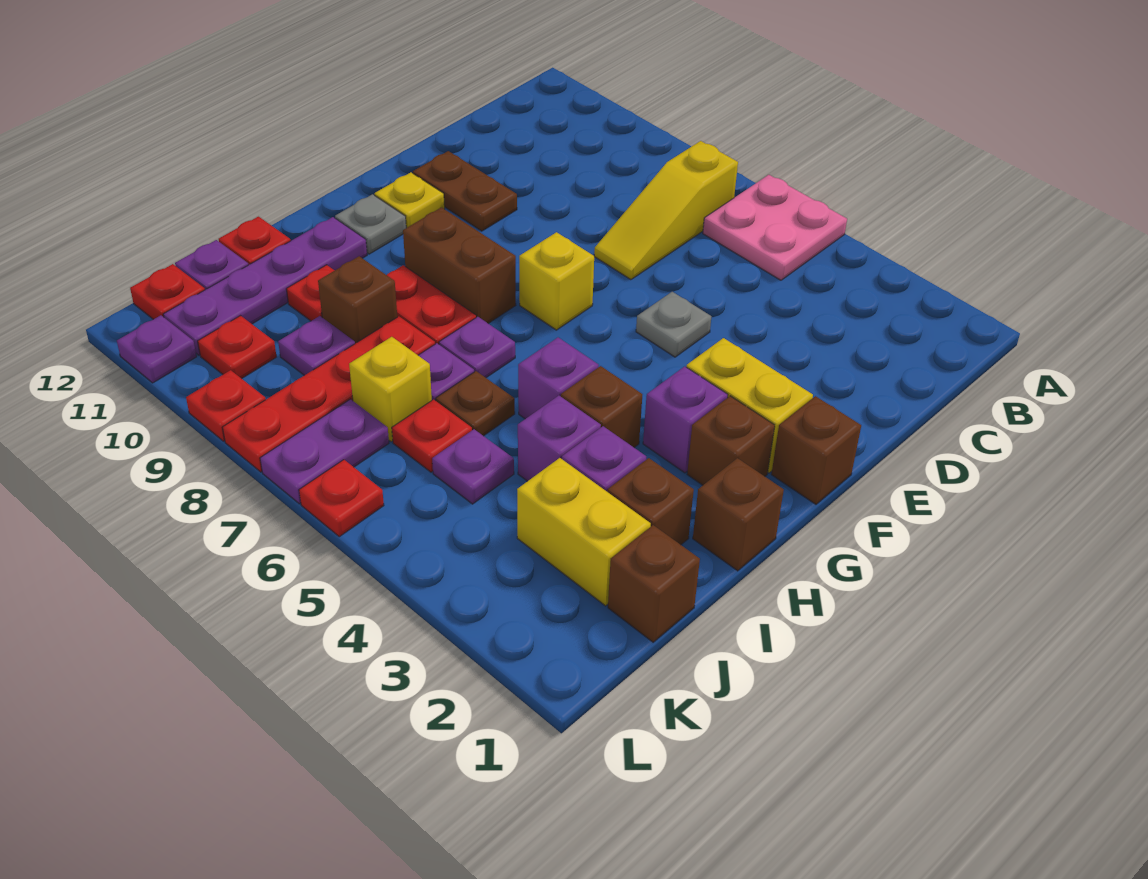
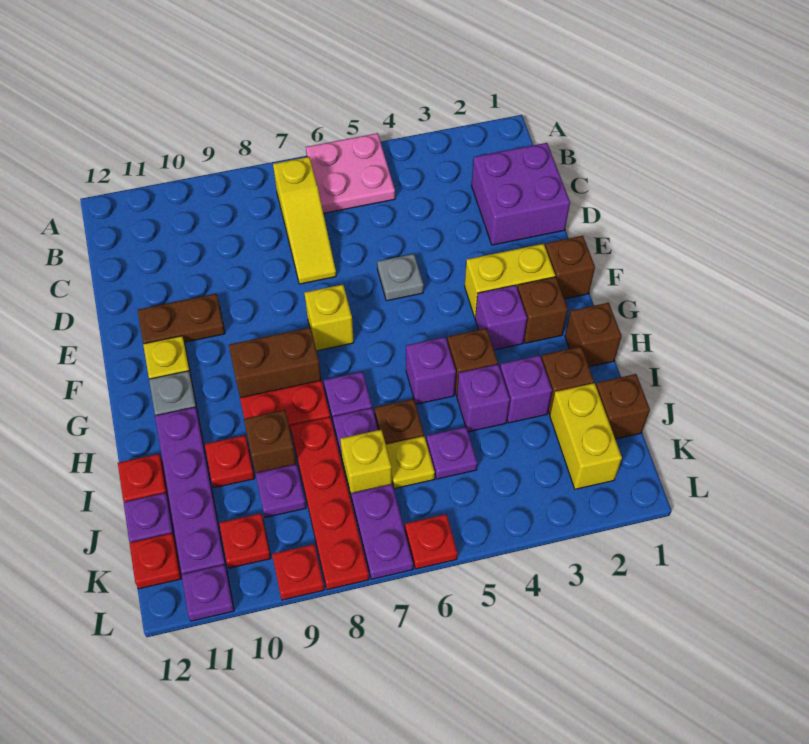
none -> purple 2x2 brick [472,143,570,245]
yellow 1x2 brick [517,458,651,606] -> yellow 1x2 brick turned to [550,383,622,489]
red 1x1 plate [392,400,472,472] -> yellow 1x1 plate [386,436,435,489]

